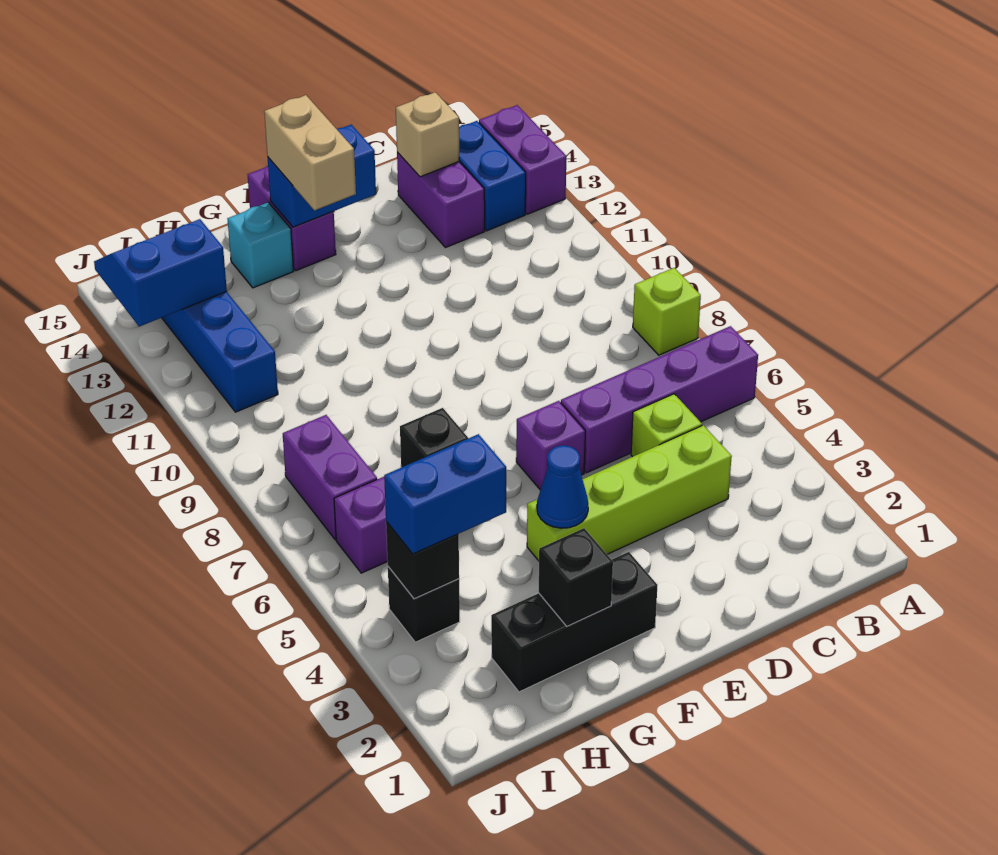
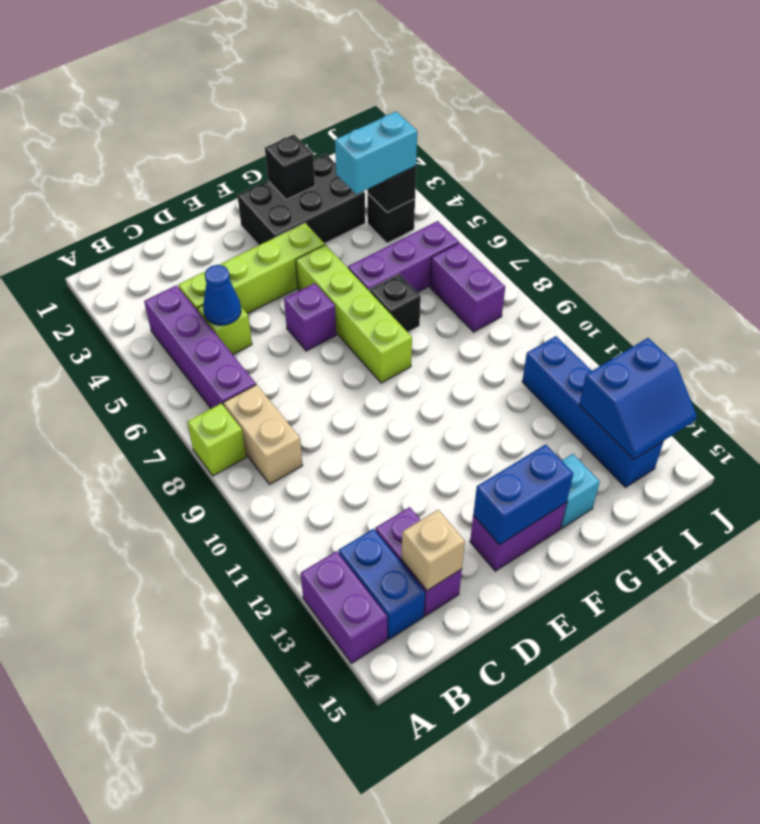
purple 1x4 brick [561,326,758,473] -> purple 1x4 brick turned to [144,285,256,409]
black 1x3 brick [491,552,658,692] -> black 2x3 brick [237,154,365,245]
blue 1x1 cone [537,445,588,528] -> blue 1x1 cone moved to [203,265,241,325]
none -> lime 1x4 brick [296,245,412,383]
tan 1x2 brick [264,95,356,210] -> tan 1x2 brick moved to [223,385,303,485]
purple 1x2 brick [248,166,336,271] -> purple 1x2 brick turned to [470,503,566,571]
blue 1x2 brick [384,434,506,554] -> cyan 1x2 brick [335,112,417,194]

